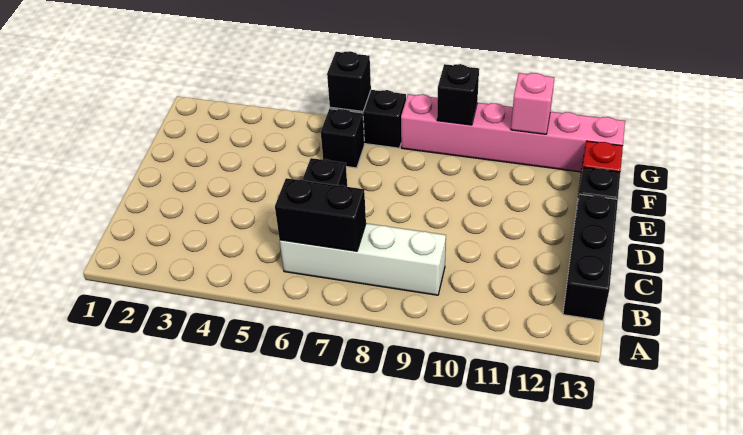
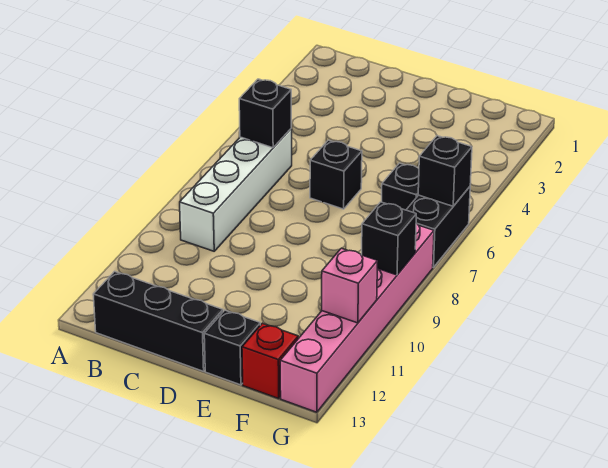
black 1x2 brick [275,178,366,251] -> black 1x1 brick [239,79,291,148]

